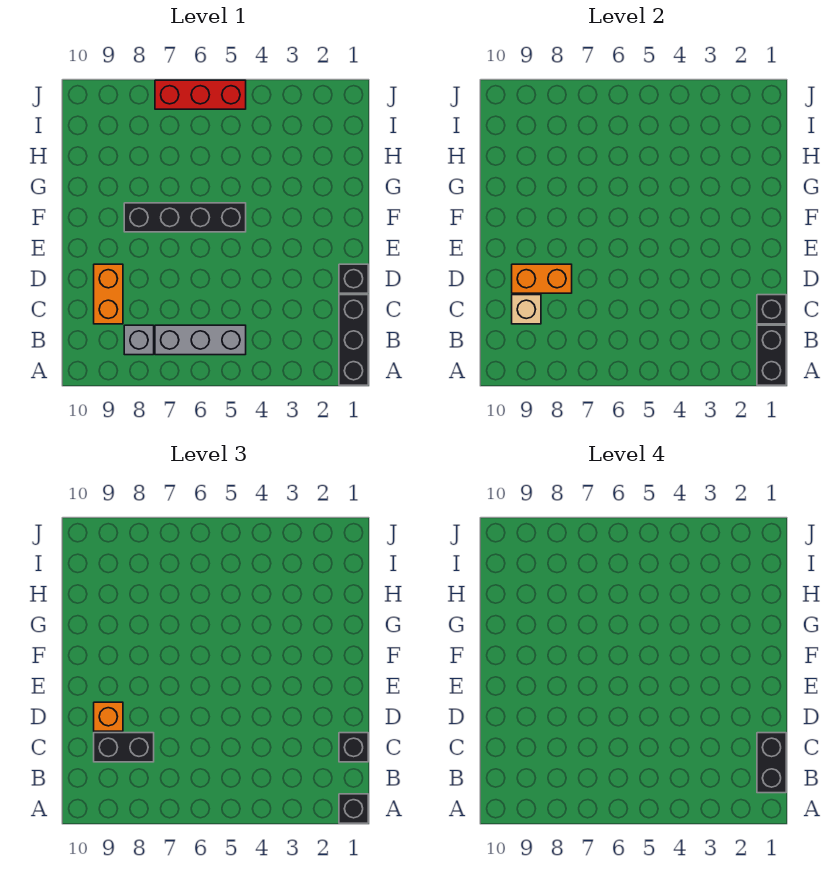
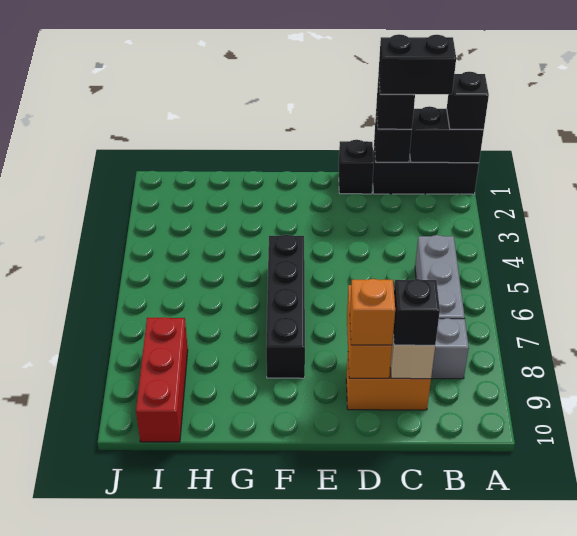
black 1x2 brick [94,733,154,762] -> black 1x1 brick [393,279,440,345]
red 1x3 brick [155,80,246,109] -> red 1x3 brick moved to [136,317,188,442]

